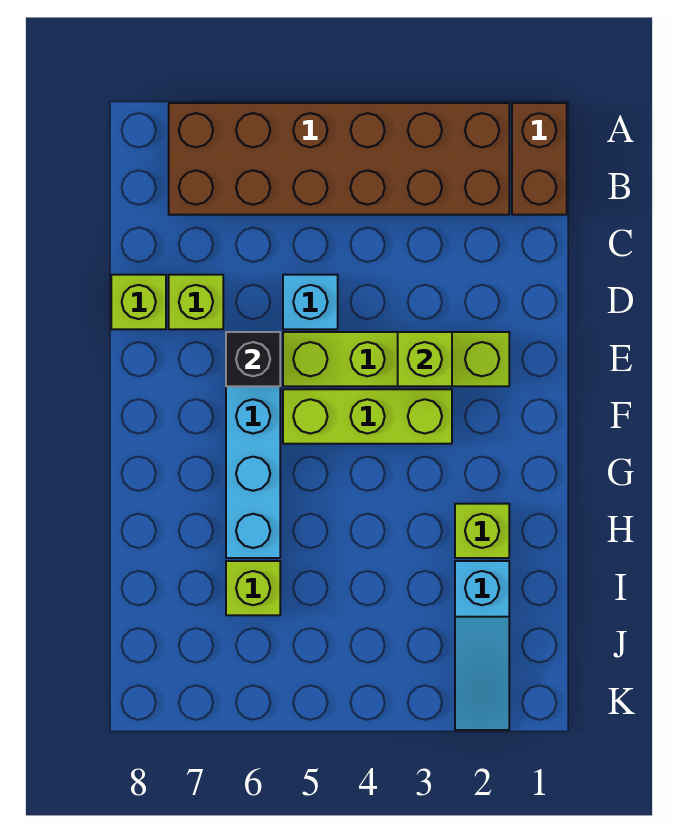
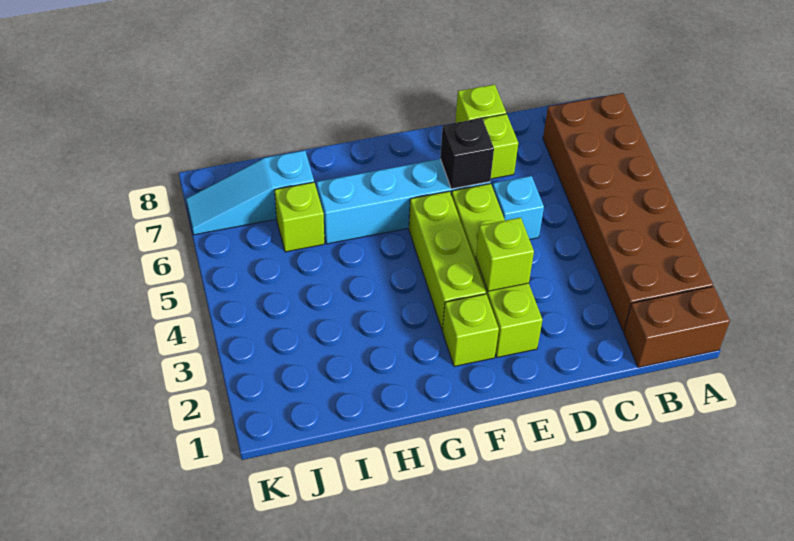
lime 1x1 brick [455,504,509,558] -> lime 1x1 brick moved to [443,294,499,366]
cyan 1x3 slope [455,561,509,730] -> cyan 1x3 slope moved to [186,150,314,235]

